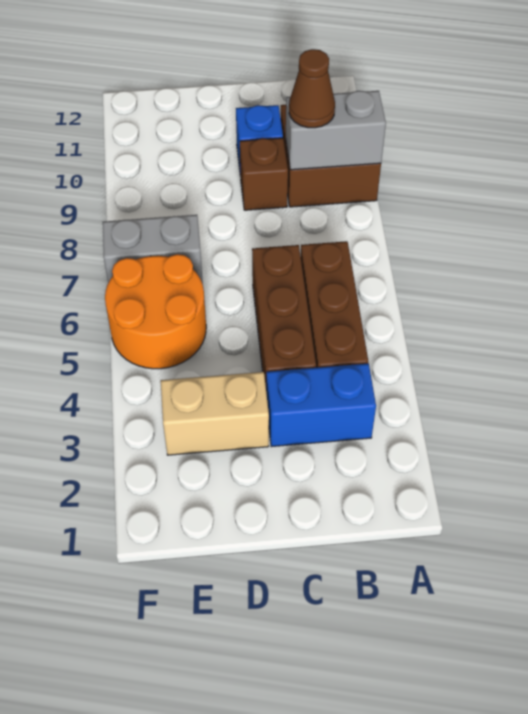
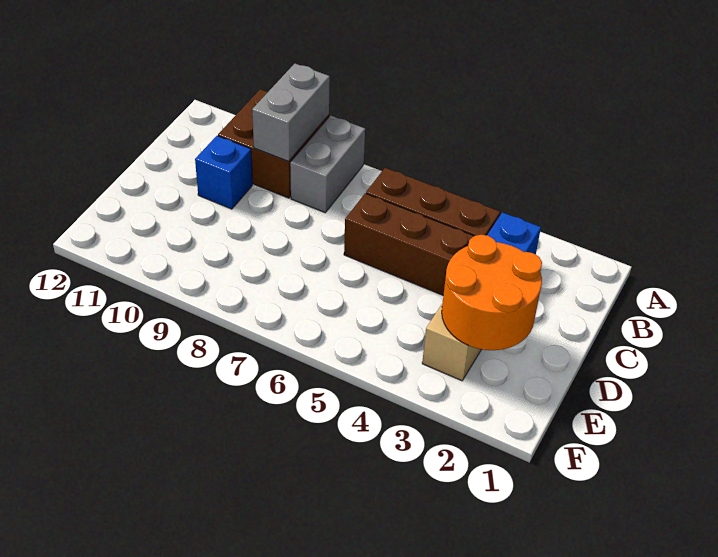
brown 1x1 cone [289,49,335,128] -> none
brown 1x1 brick [240,138,288,210] -> none
orange 2x2 round brick [105,254,206,369] -> orange 2x2 round brick moved to [442,235,542,350]
grey 1x2 brick [103,215,203,284] -> grey 1x2 brick moved to [290,116,365,213]

